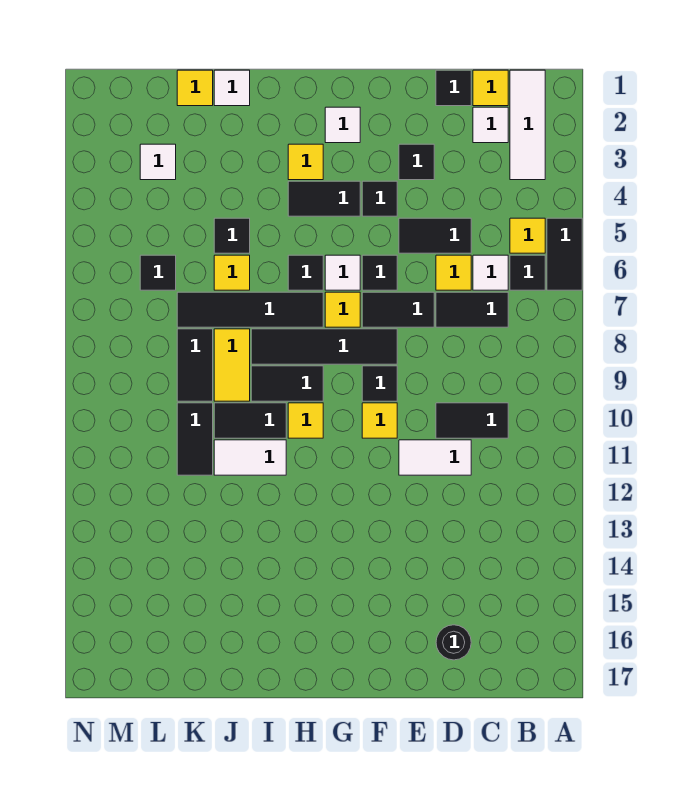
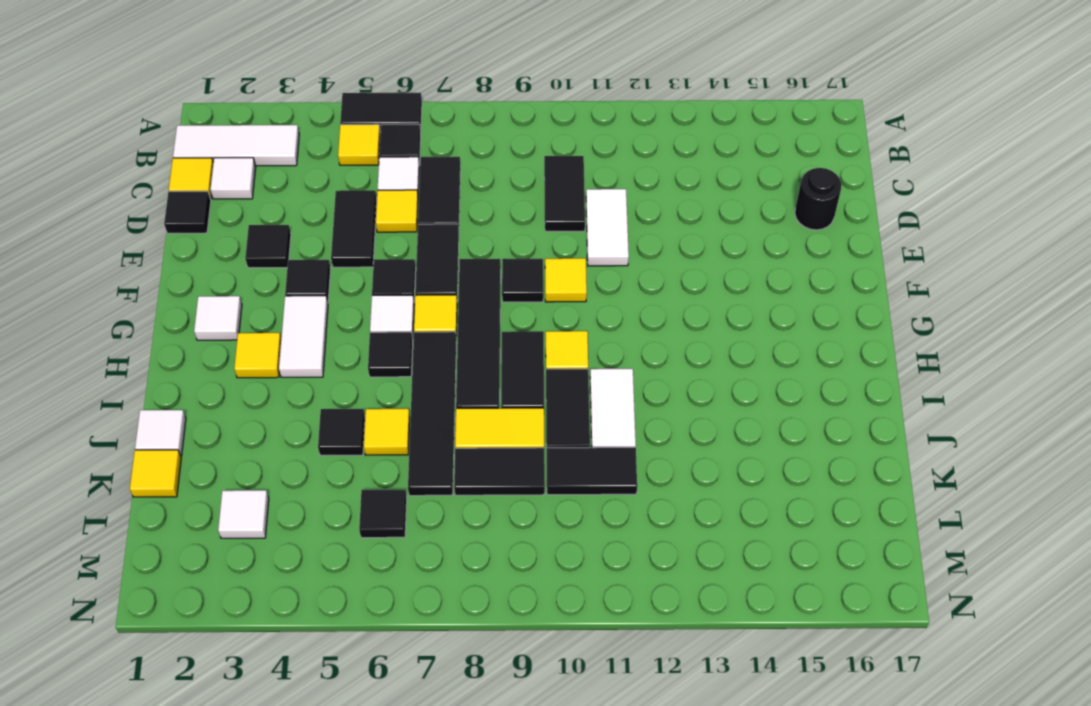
black 1x2 tile [288,181,360,216] -> white 1x2 tile [279,296,328,377]

